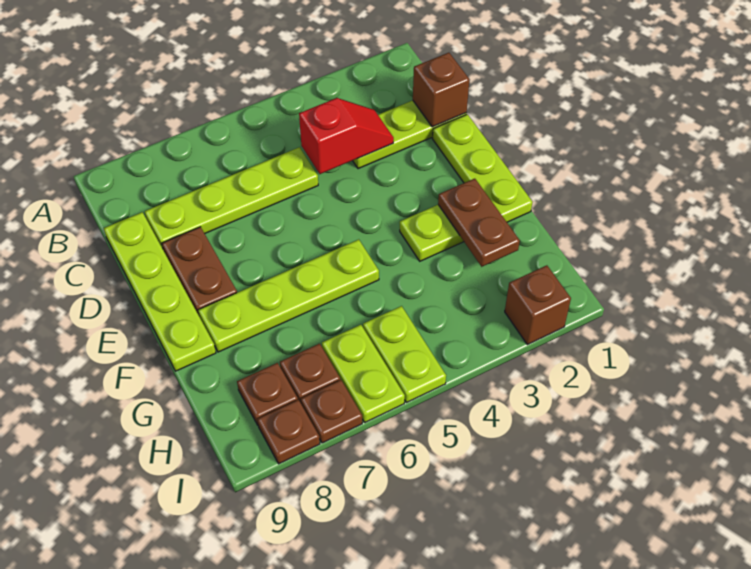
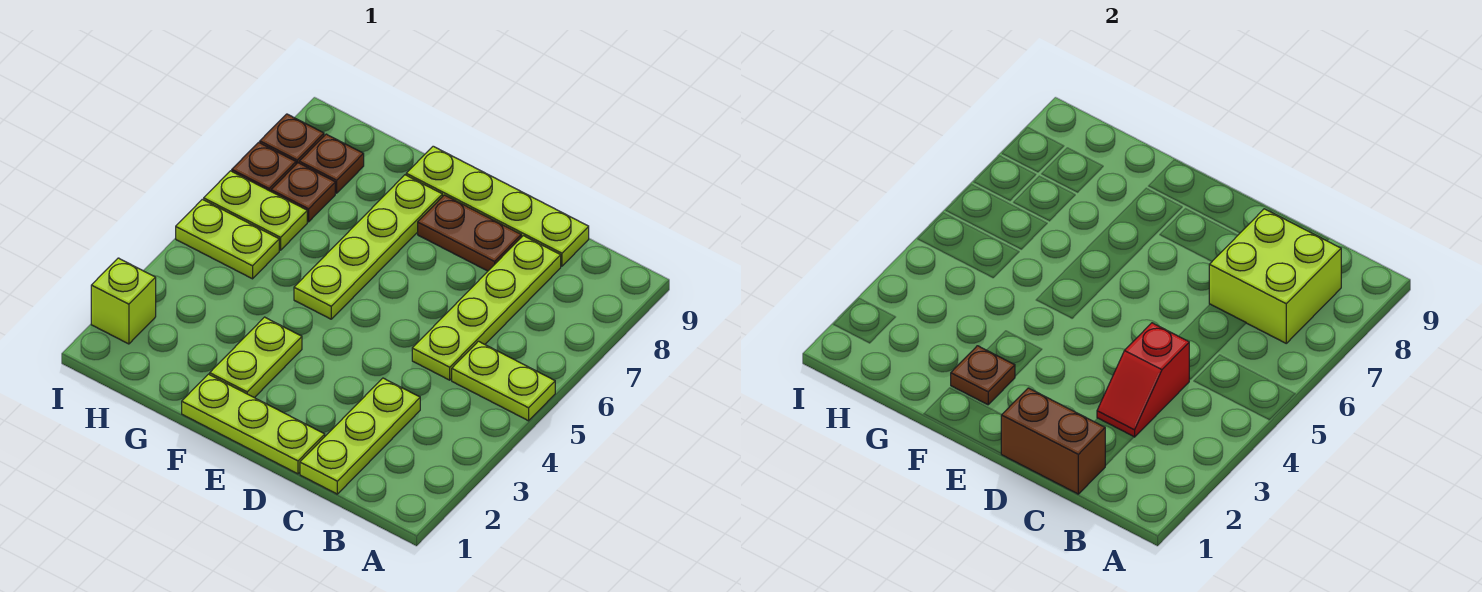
none -> lime 1x2 plate [452,341,555,421]
none -> lime 2x2 brick [1209,209,1341,343]
brown 1x1 brick [413,53,470,127] -> brown 1x2 brick [1001,388,1105,494]
brown 1x2 plate [438,179,520,267] -> brown 1x1 plate [951,346,1015,405]
brown 1x1 brick [505,265,571,345] -> lime 1x1 brick [91,258,156,344]

